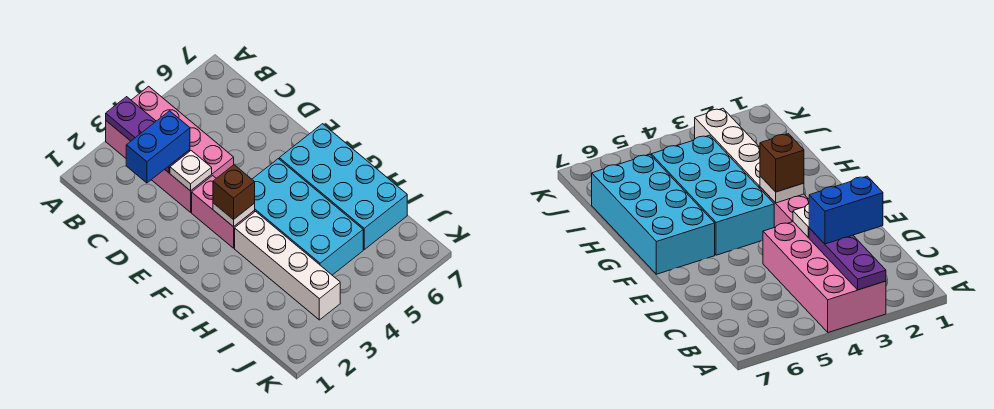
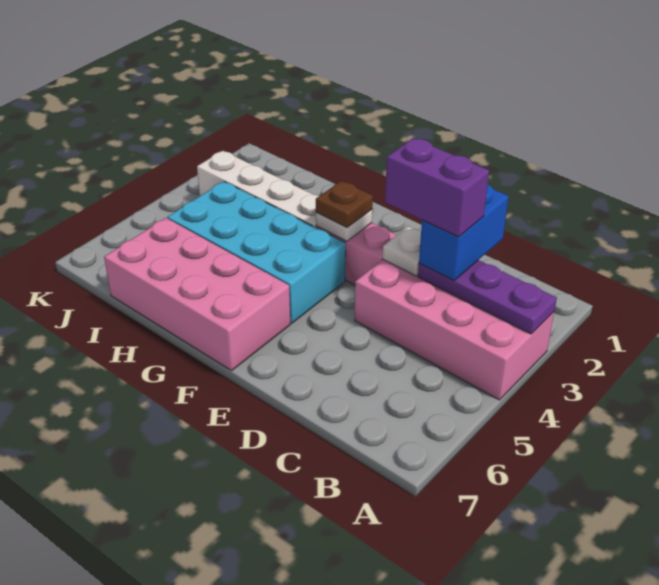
none -> purple 1x2 brick [385,138,489,237]
brown 1x1 brick [213,165,255,220] -> brown 1x1 plate [316,181,373,228]
cyan 2x4 brick [279,124,407,249] -> pink 2x4 brick [104,218,290,371]

